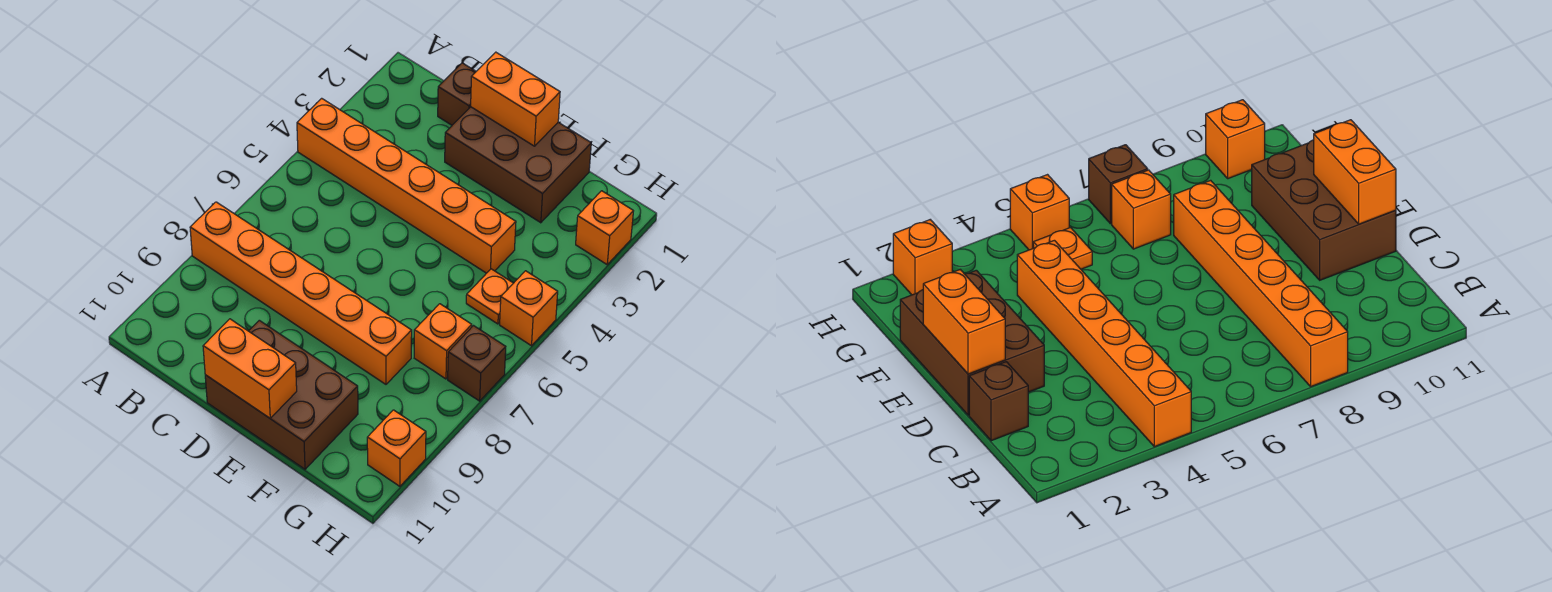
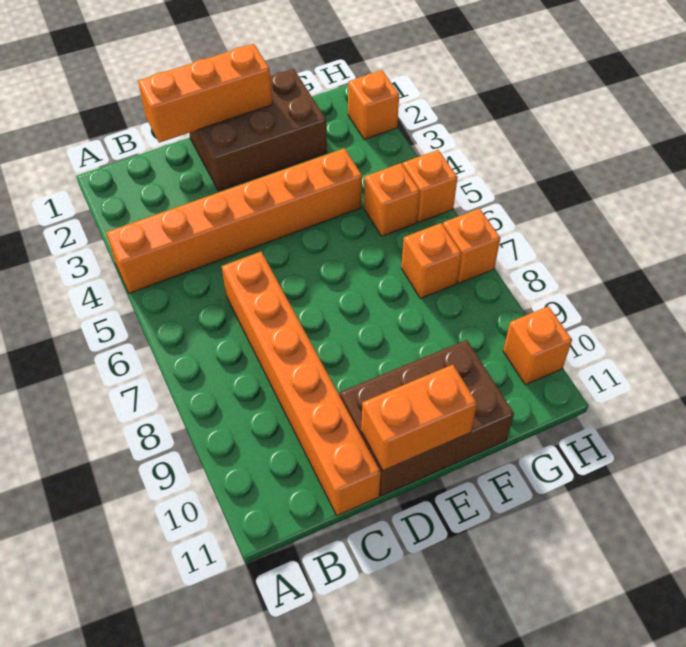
orange 1x6 brick [190,202,412,384] -> orange 1x6 brick turned to [222,252,381,516]
brown 1x1 brick [438,63,476,125] -> none
orange 1x2 brick [471,52,560,146] -> orange 1x3 brick [138,44,272,143]
orange 1x1 plate [466,269,513,324] -> orange 1x1 brick [364,163,420,236]
brown 1x1 brick [448,326,506,401] -> orange 1x1 brick [443,208,501,283]

